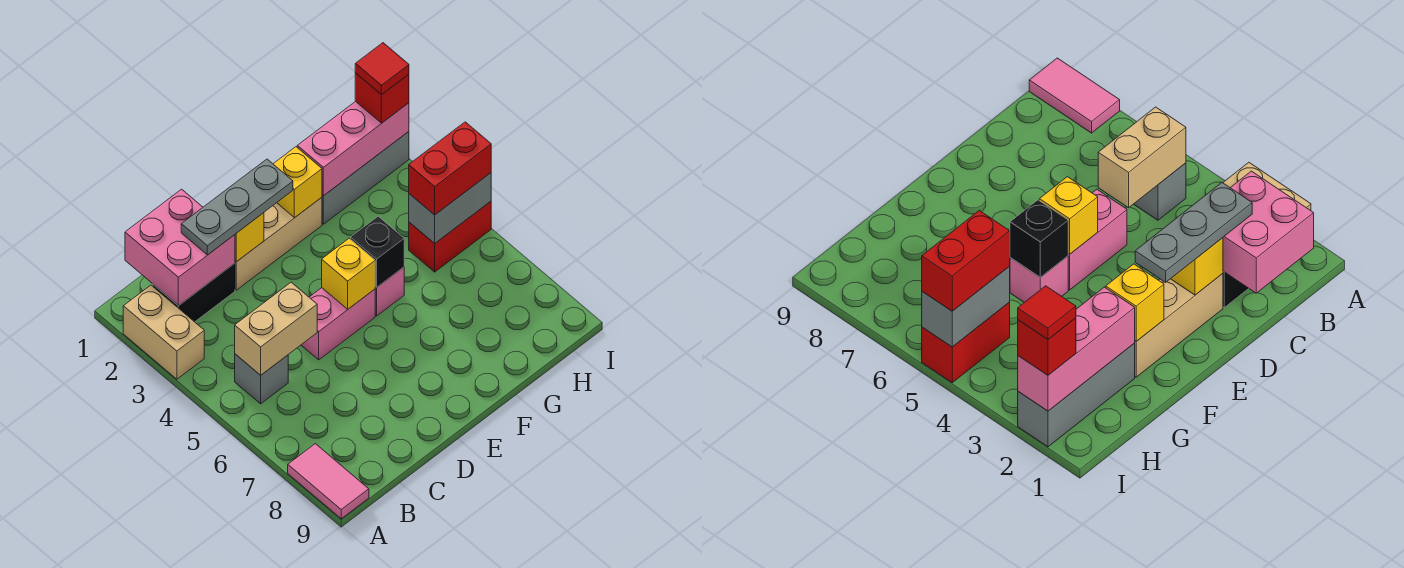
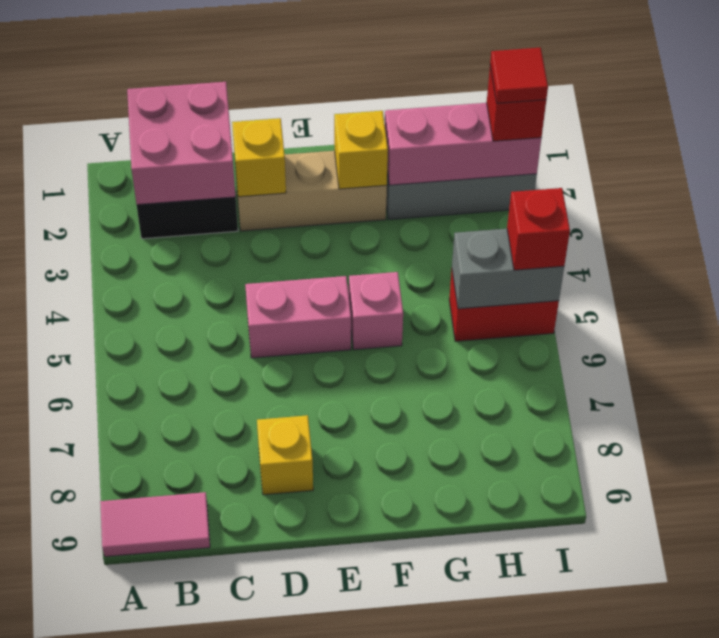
tan 1x2 brick [123,285,204,379] -> none
pink 1x2 tile [288,444,369,519] -> pink 1x2 tile turned to [100,492,210,557]
grey 1x1 brick [235,354,288,404] -> none
tan 1x2 brick [235,282,317,375] -> none
grey 1x3 plate [181,159,293,255] -> none
yellow 1x1 brick [322,238,375,309] -> yellow 1x1 brick moved to [257,415,313,495]
black 1x1 brick [351,216,404,287] -> none
red 1x2 brick [409,122,491,215] -> red 1x1 brick [507,188,570,270]

